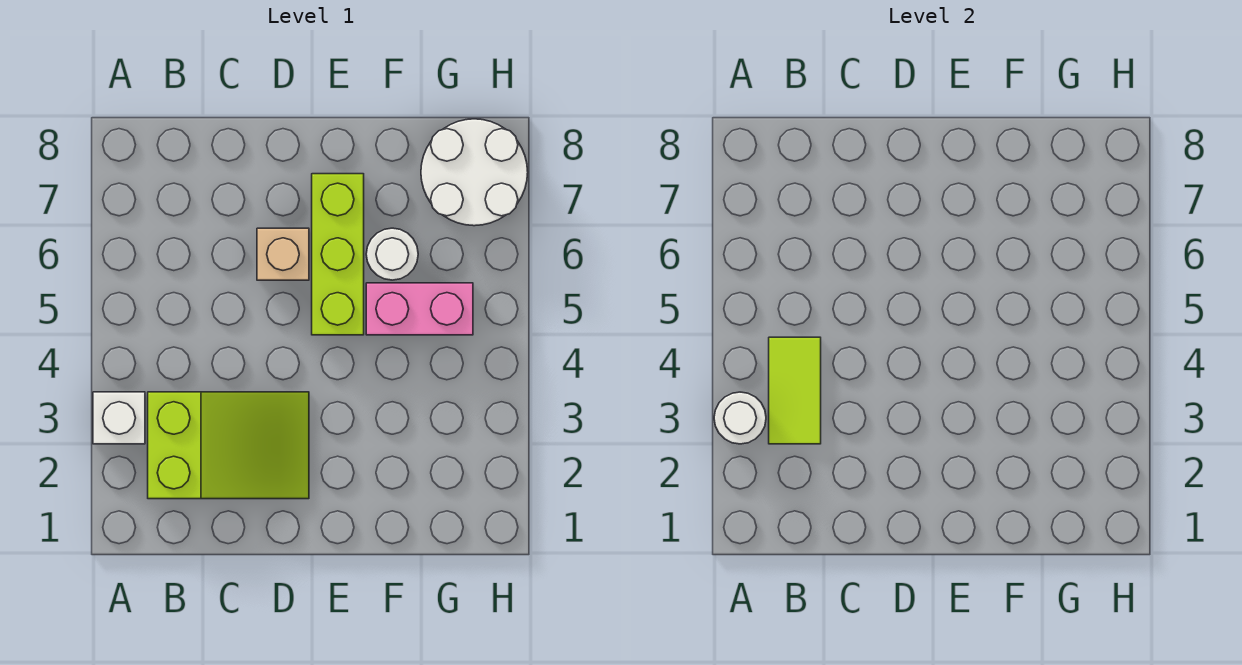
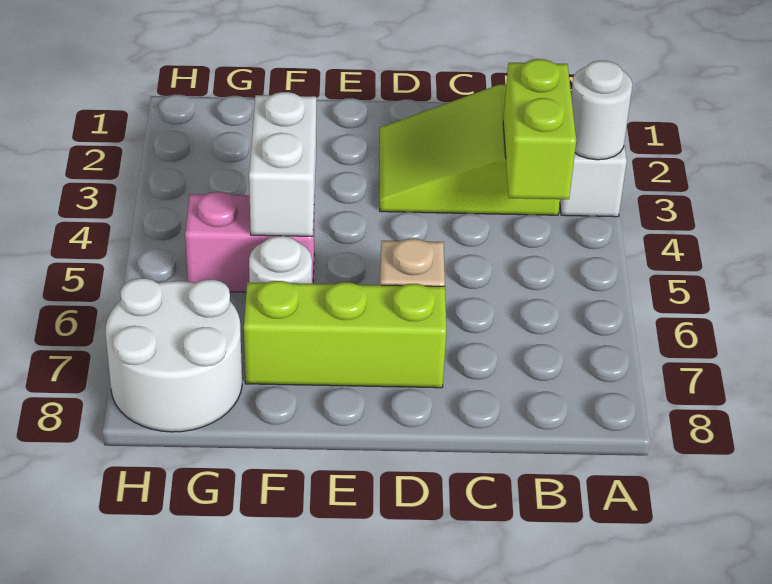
lime 1x2 tile [769,337,821,444] -> lime 1x2 brick [503,59,576,199]
lime 1x3 brick [312,174,364,335] -> lime 1x3 brick turned to [244,281,446,388]
none -> white 1x2 brick [249,92,316,236]

